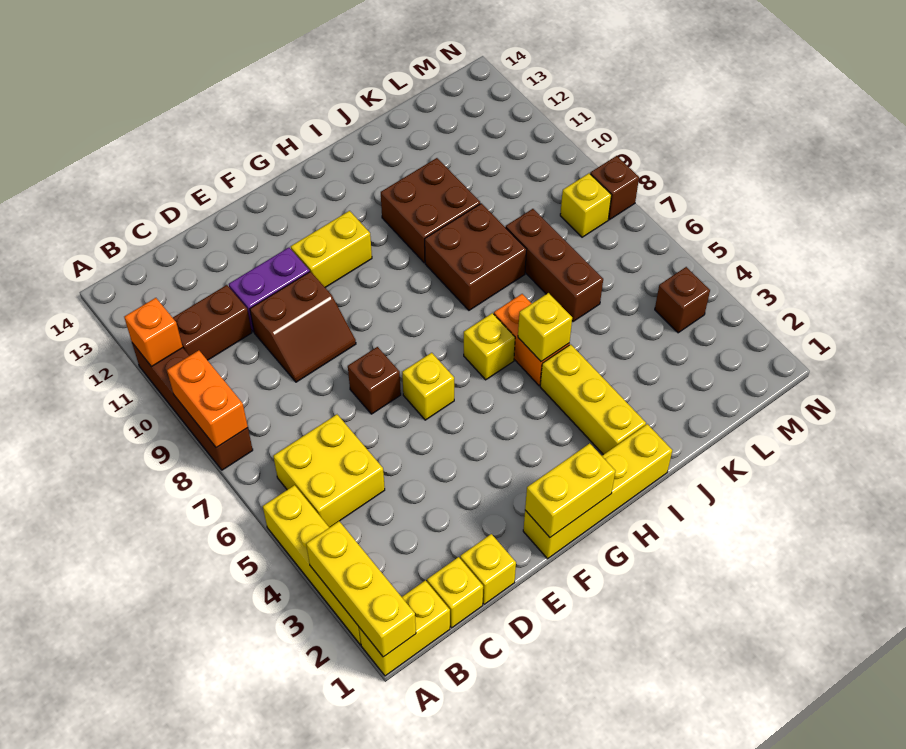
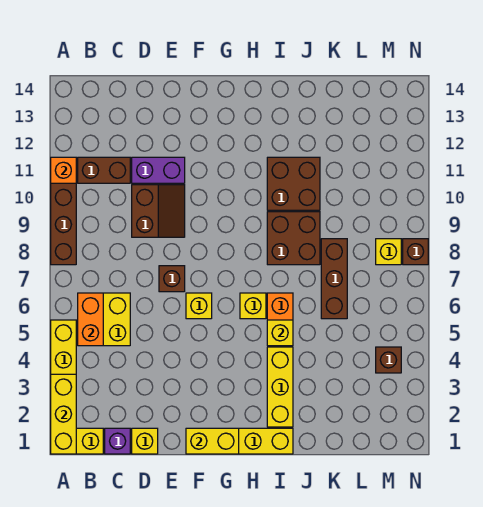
orange 1x2 brick [167,350,248,448] -> orange 1x2 brick moved to [78,293,103,346]
yellow 1x1 brick [427,557,483,628] -> purple 1x1 brick [105,428,130,454]
brown 2x2 slope [250,272,356,382] -> brown 2x2 slope turned to [132,185,185,237]
yellow 1x2 brick [291,211,372,287] -> none

